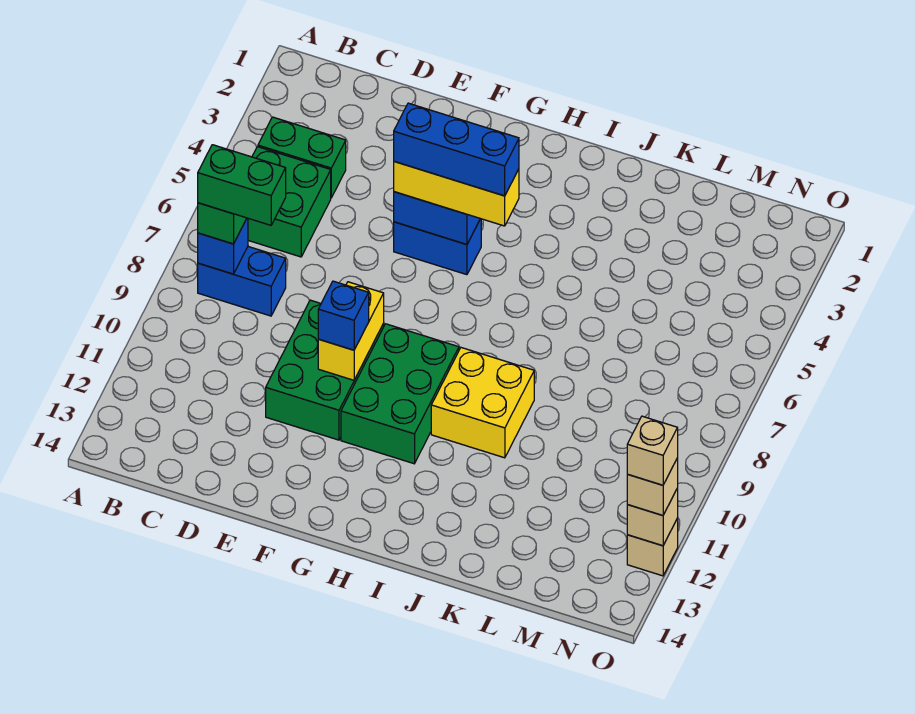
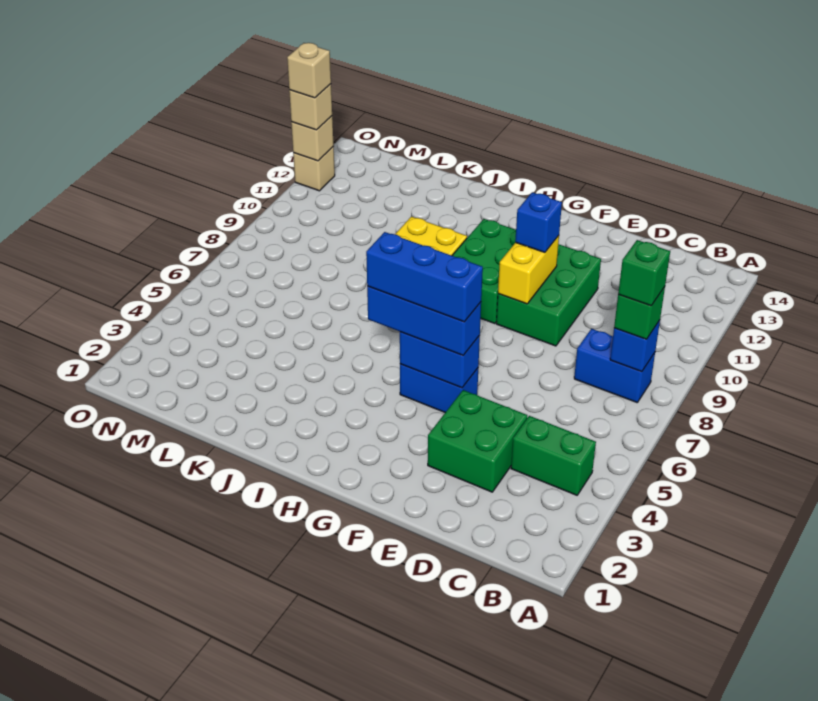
green 2x2 brick [248,147,331,257] -> green 2x2 brick moved to [428,390,527,492]
green 1x2 brick [198,145,286,225] -> green 1x1 brick [618,240,670,306]
yellow 1x3 brick [394,162,519,226] -> blue 1x3 brick [367,286,481,355]

